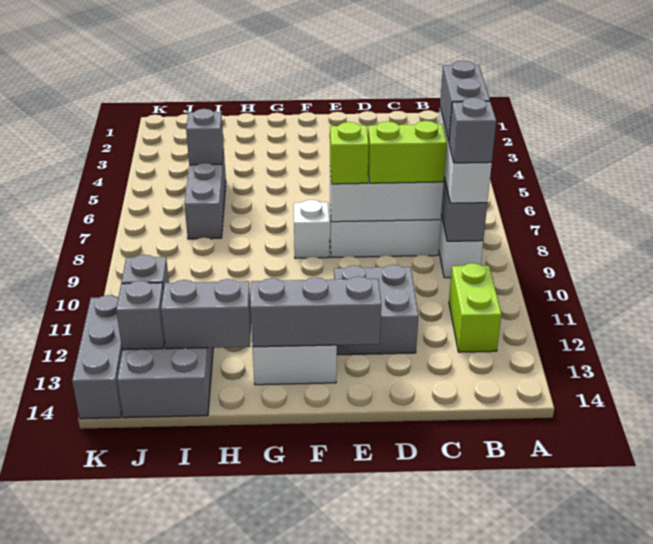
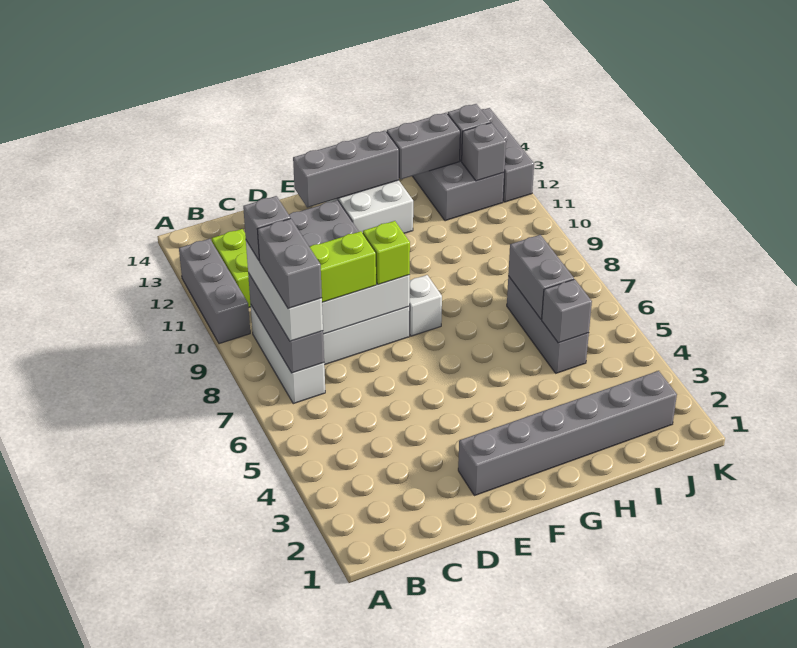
none -> grey 1x3 brick [179,239,250,344]
none -> grey 1x6 brick [458,371,677,496]
none -> grey 1x2 brick [508,235,574,319]

